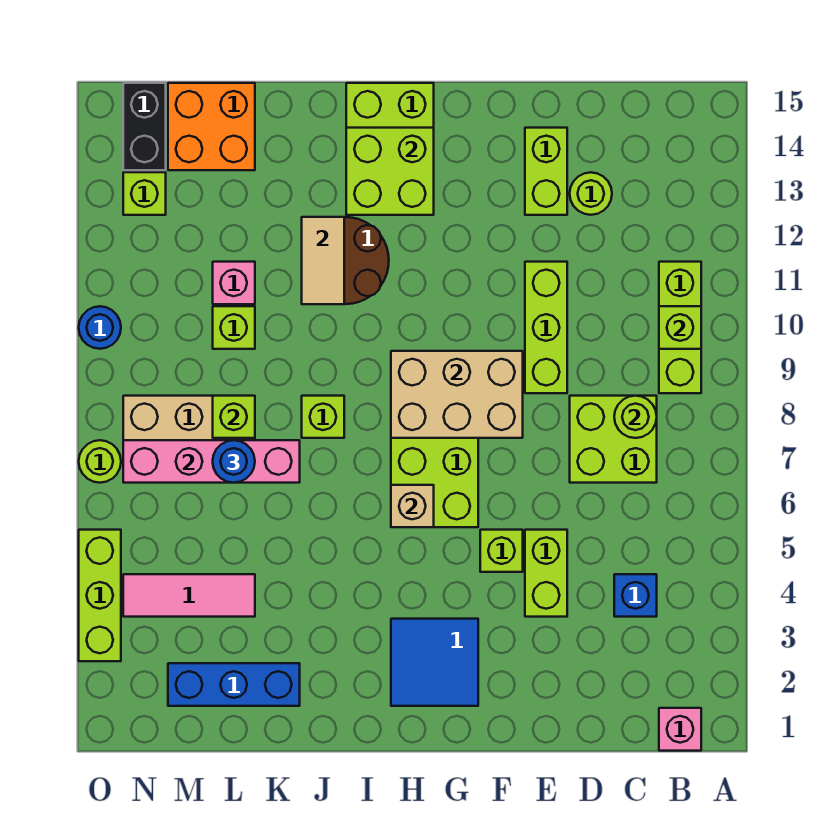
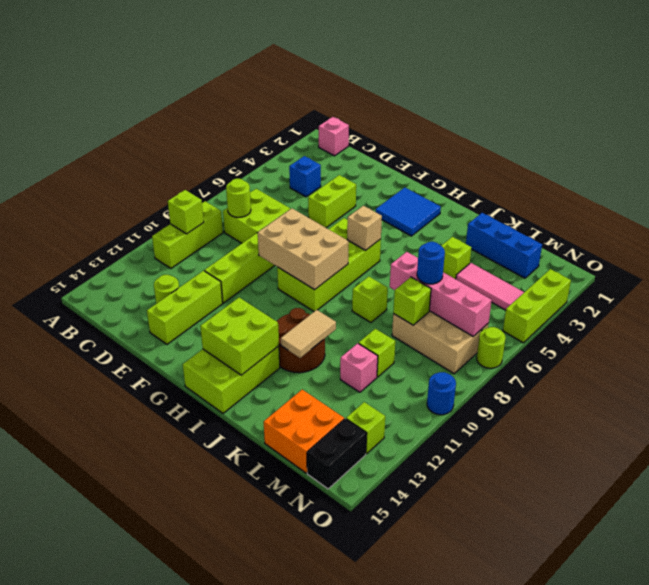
lime 1x2 brick [525,128,567,215] -> lime 1x3 brick [147,271,223,344]
lime 1x1 brick [480,530,523,572] -> lime 1x1 brick moved to [441,237,471,279]

